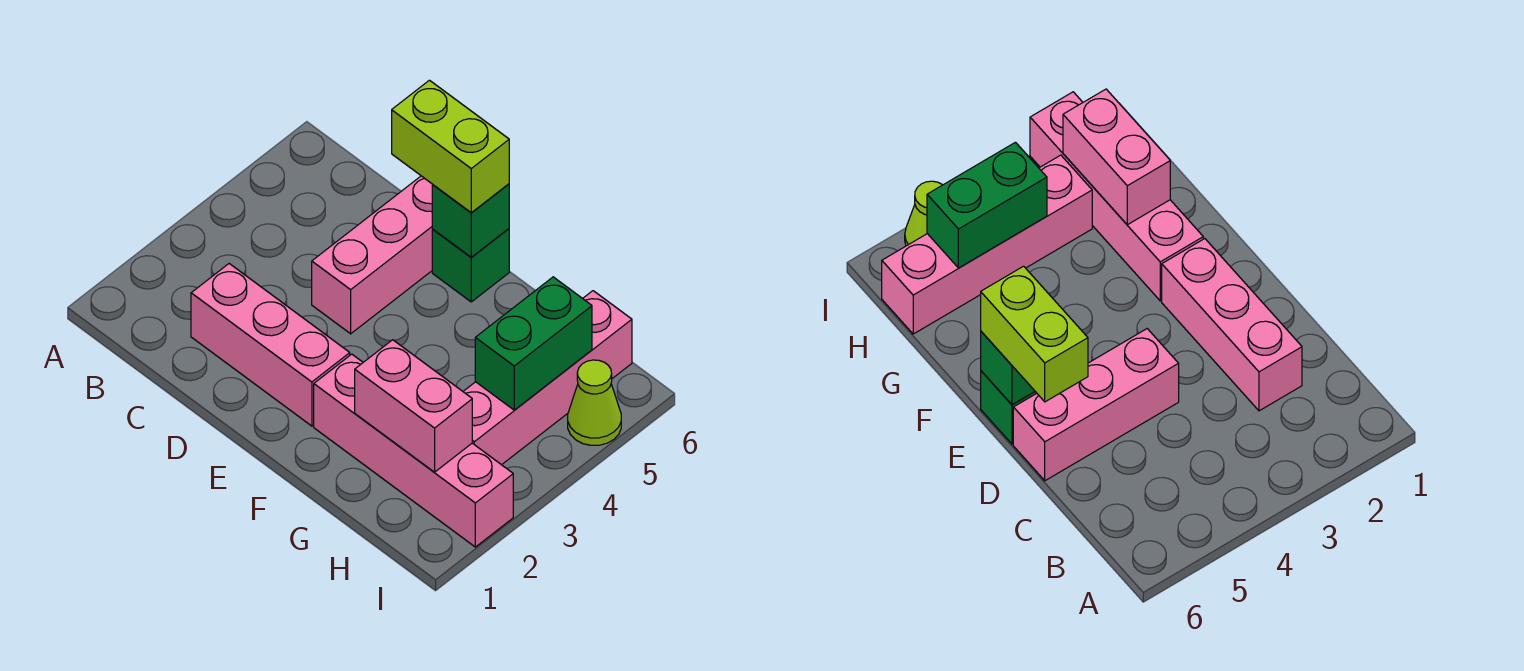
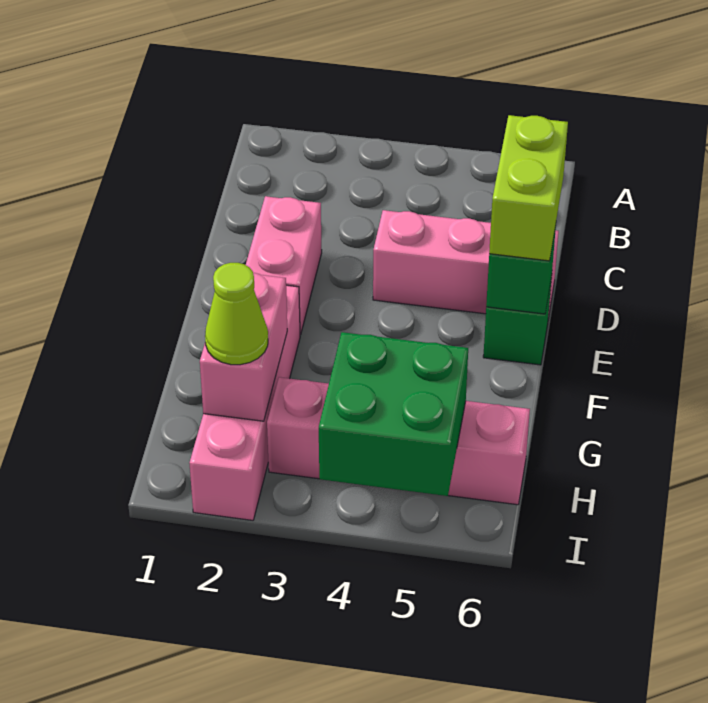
pink 1x3 brick [191,264,350,426] -> pink 1x2 brick [246,196,322,335]
green 1x2 brick [475,277,592,410] -> green 2x2 brick [319,332,468,496]
lime 1x1 cone [568,360,621,445] -> lime 1x1 cone moved to [205,263,268,365]

